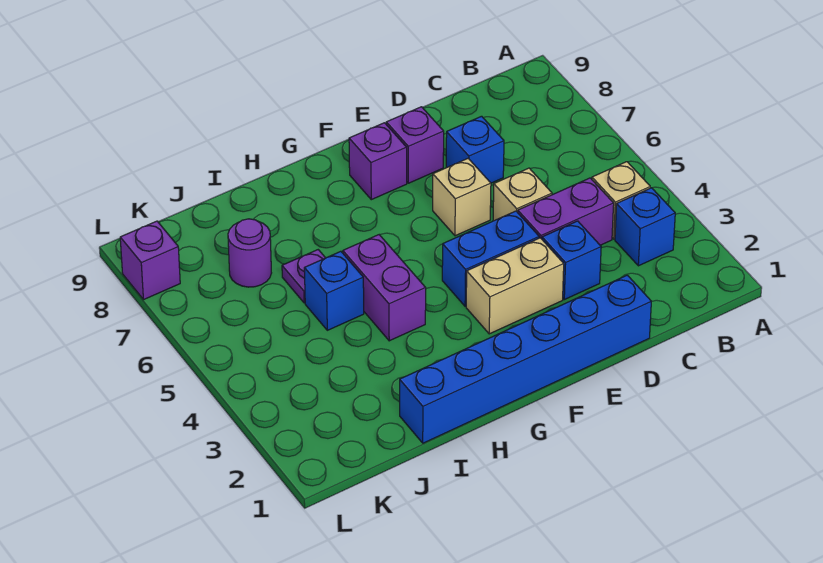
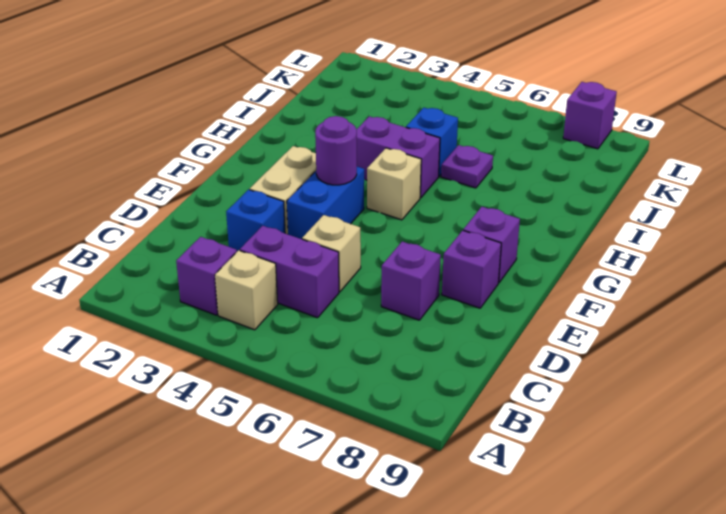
blue 1x1 brick [615,188,675,266] -> purple 1x1 brick [176,237,237,315]
purple 1x2 brick [518,178,614,245] -> purple 1x2 brick turned to [240,226,339,318]
blue 1x6 brick [400,275,651,443] -> none
blue 1x1 brick [446,116,504,183] -> purple 1x1 brick [381,241,441,320]
tan 1x1 brick [433,158,491,236] -> tan 1x1 brick moved to [367,148,421,220]
purple 1x1 round brick [228,219,271,287] -> purple 1x1 round brick moved to [315,116,357,185]

